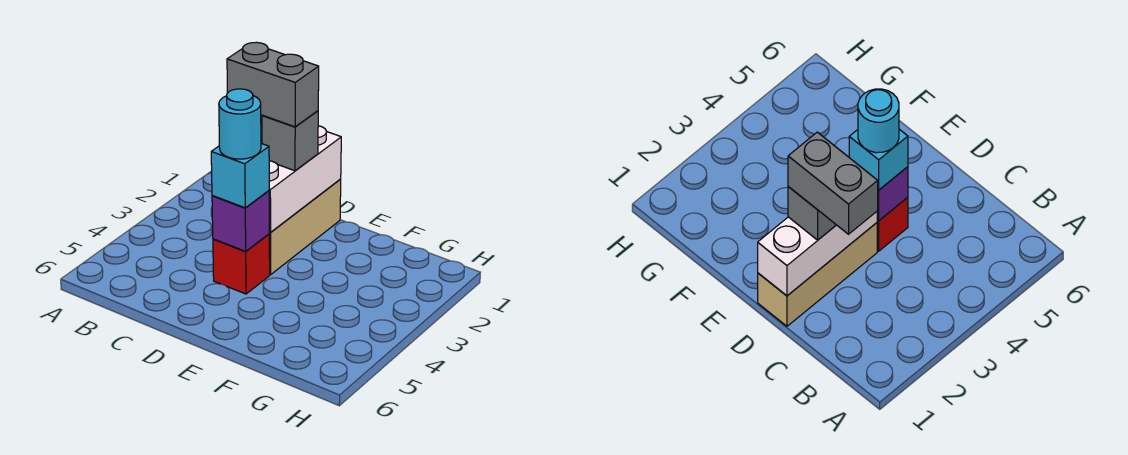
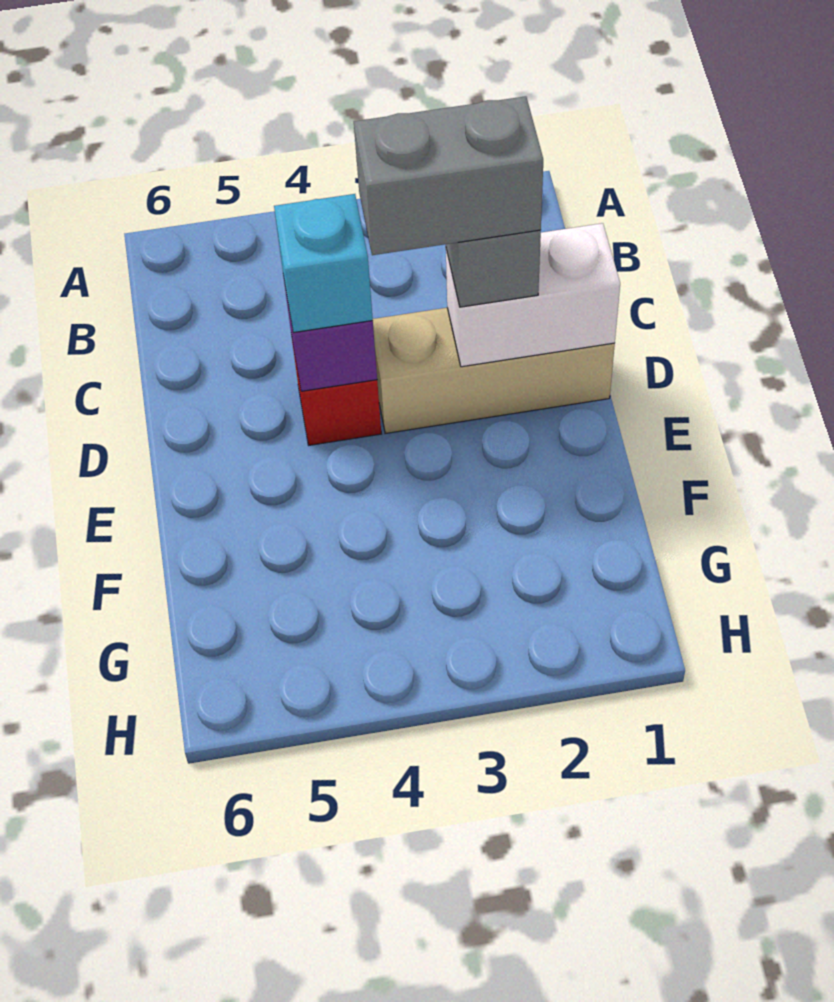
grey 1x2 brick [227,42,319,127] -> grey 1x2 brick turned to [354,96,543,255]
white 1x3 brick [269,126,341,232] -> white 1x2 brick [446,223,620,367]
cyan 1x1 round brick [219,89,261,159] -> none

